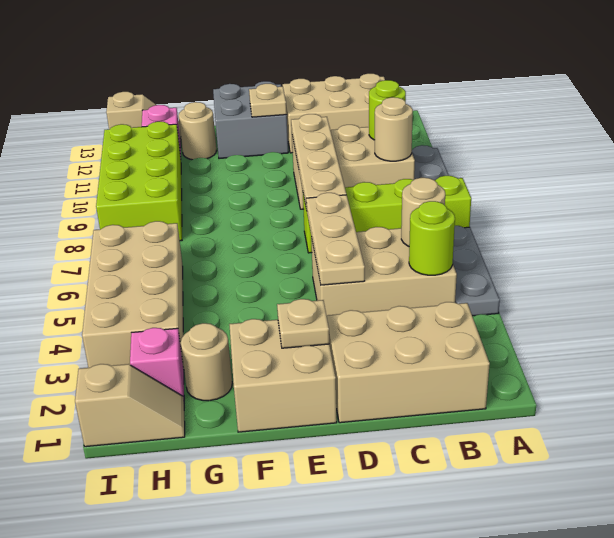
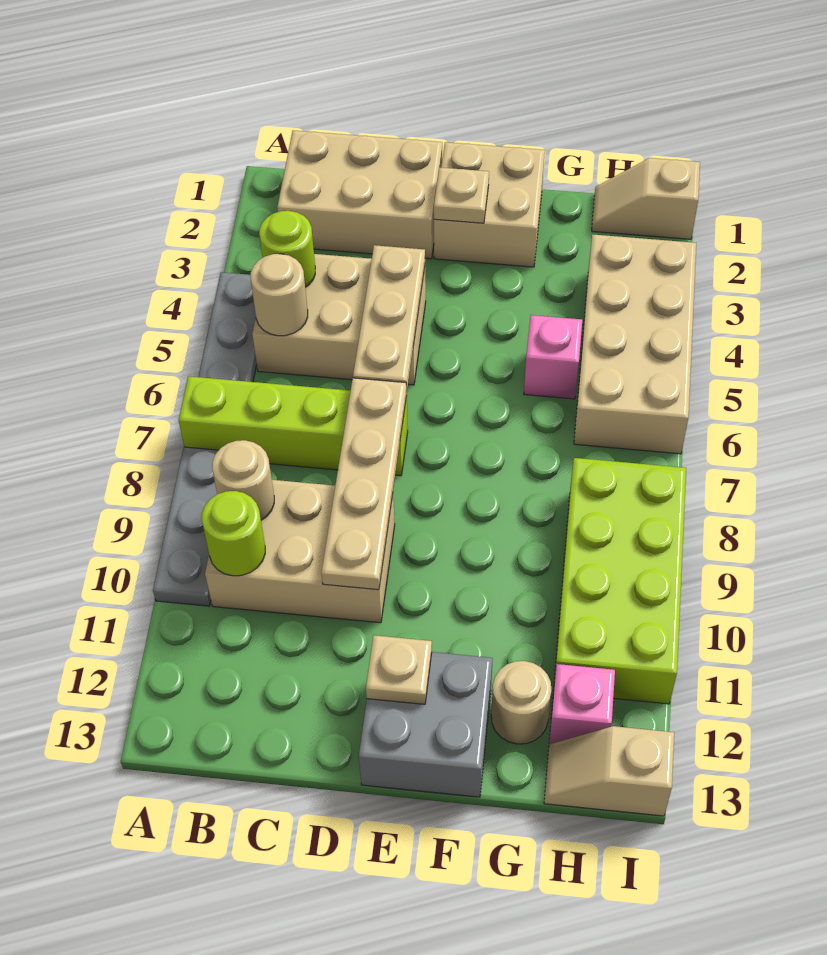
tan 2x3 brick [283,73,385,153] -> none
tan 1x1 round brick [181,323,232,401] -> none
pink 1x1 brick [130,328,184,399] -> pink 1x1 brick moved to [524,315,582,399]

